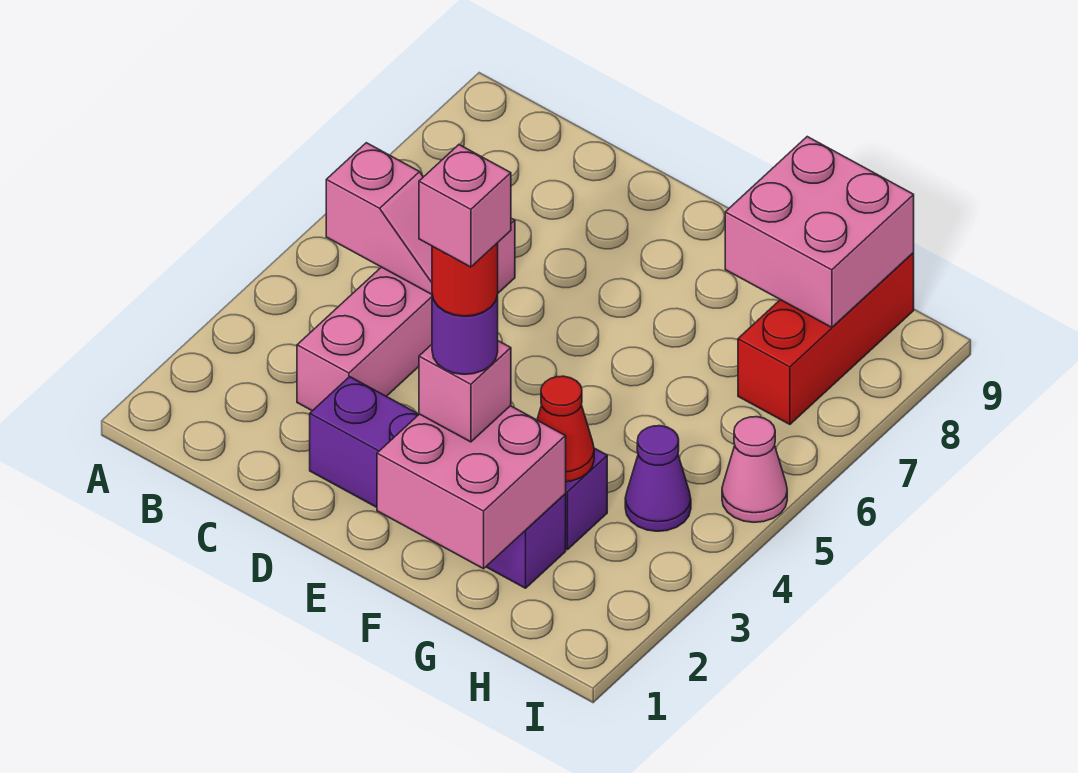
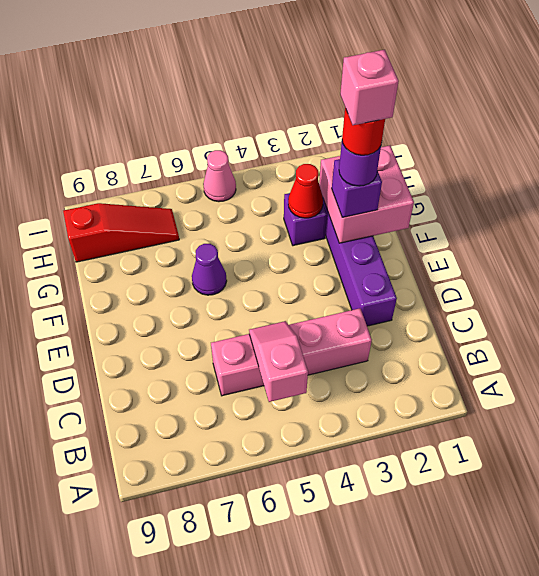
pink 1x1 brick [419,341,511,442] -> purple 1x1 brick [332,159,382,217]
pink 2x2 brick [725,137,914,327] -> none
purple 1x1 cone [625,426,691,531] -> purple 1x1 cone moved to [192,244,227,295]
red 1x3 brick [738,253,914,424] -> red 1x3 slope [63,203,179,262]

